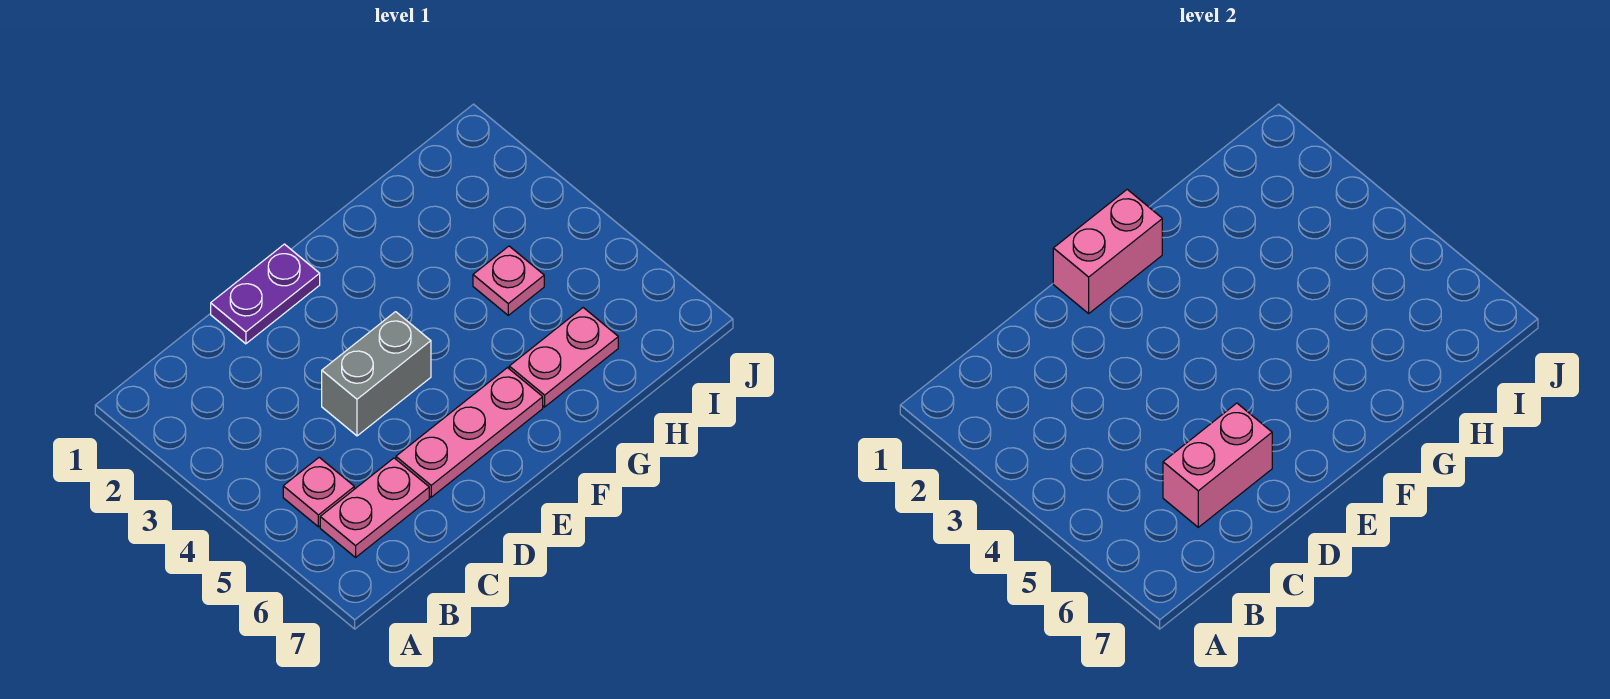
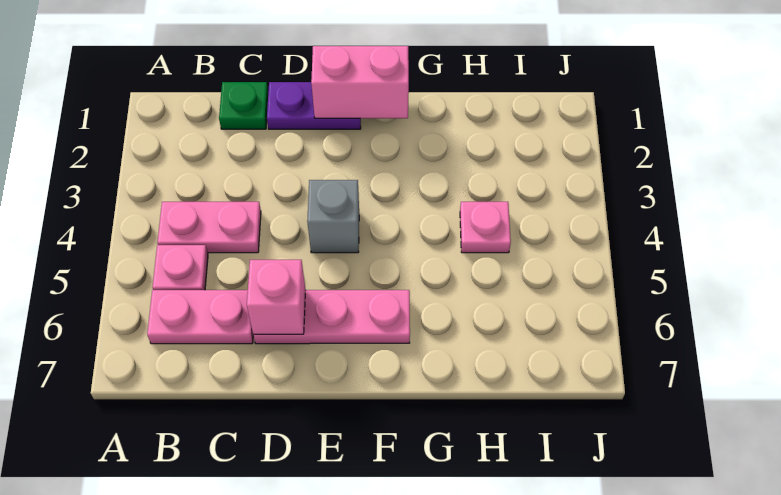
none -> green 1x1 plate [219,82,268,129]
pink 1x2 brick [1163,403,1272,527] -> pink 1x1 brick [247,260,305,334]
grey 1x2 brick [322,312,431,436] -> grey 1x1 brick [307,180,359,253]
pink 1x2 plate [509,308,618,407] -> pink 1x2 plate moved to [157,202,261,253]

